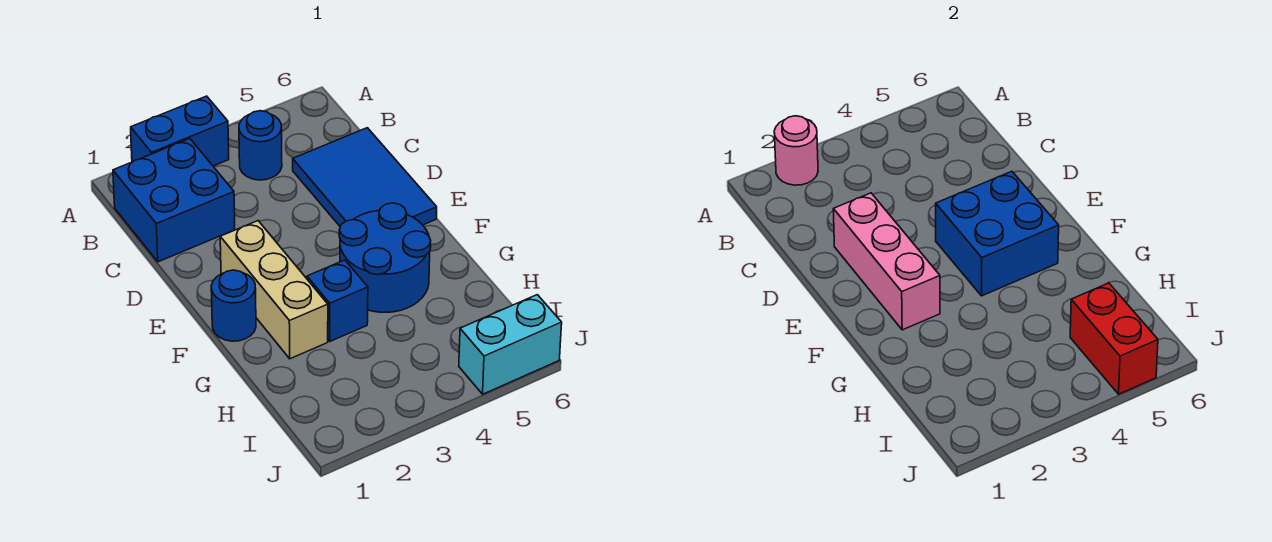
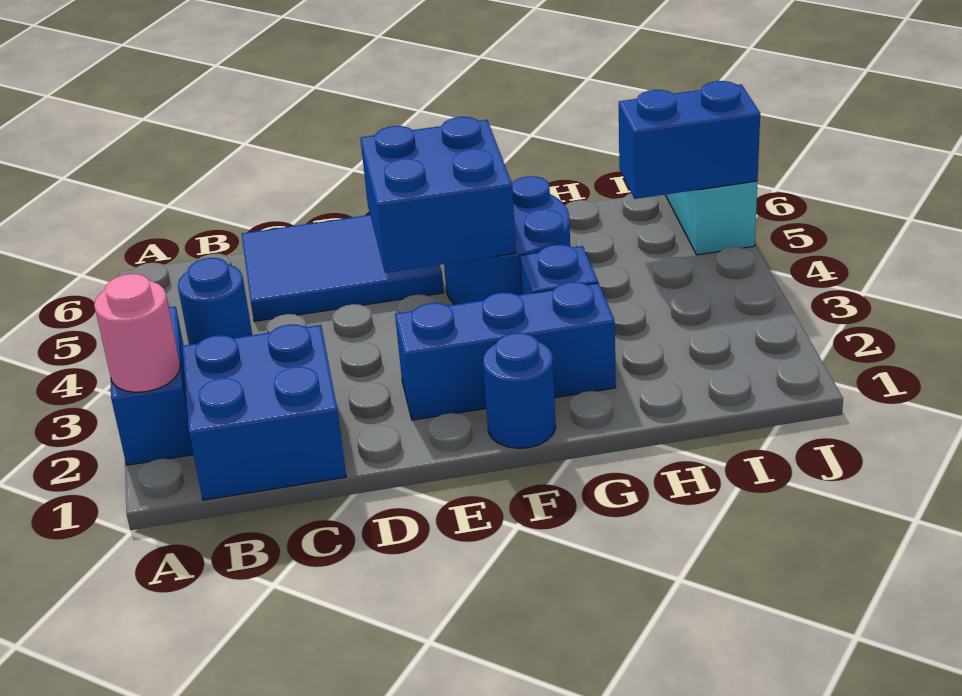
pink 1x3 brick [833,193,940,330] -> none
tan 1x3 brick [220,221,328,359] -> blue 1x3 brick [395,282,616,420]
red 1x2 brick [1070,283,1158,394] -> blue 1x2 brick [619,81,760,199]

